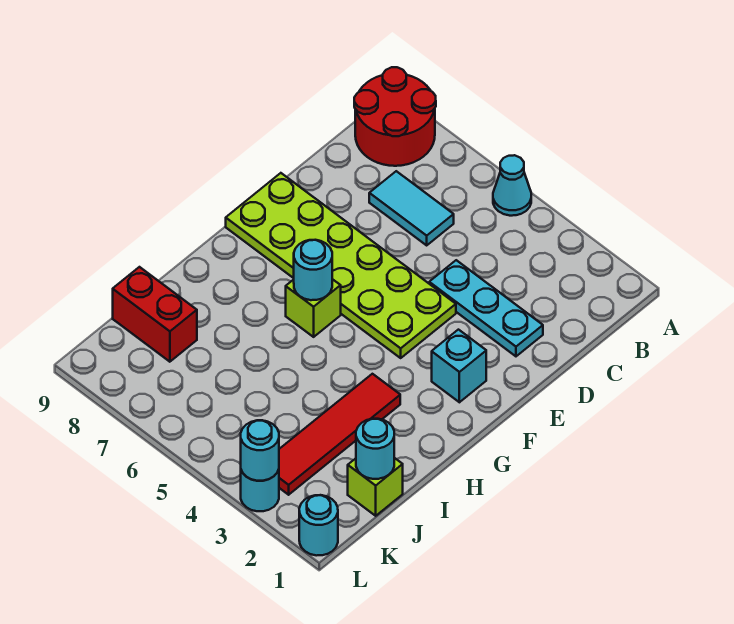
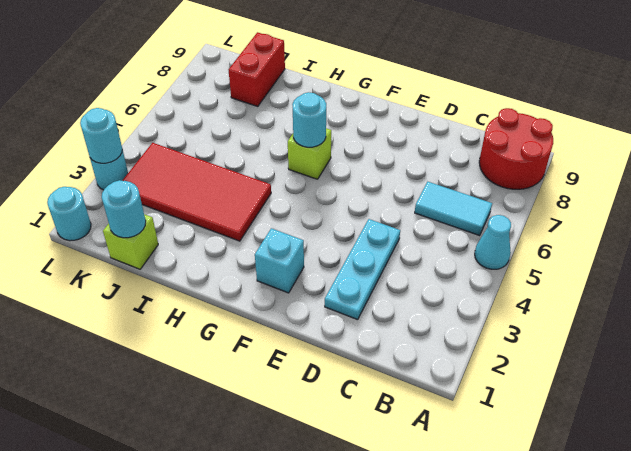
cyan 1x2 tile [369,171,454,245] -> cyan 1x2 tile turned to [415,182,492,236]
lime 2x6 plate [226,173,456,358] -> none
red 1x4 tile [279,374,400,495] -> red 2x4 tile [122,143,271,241]

